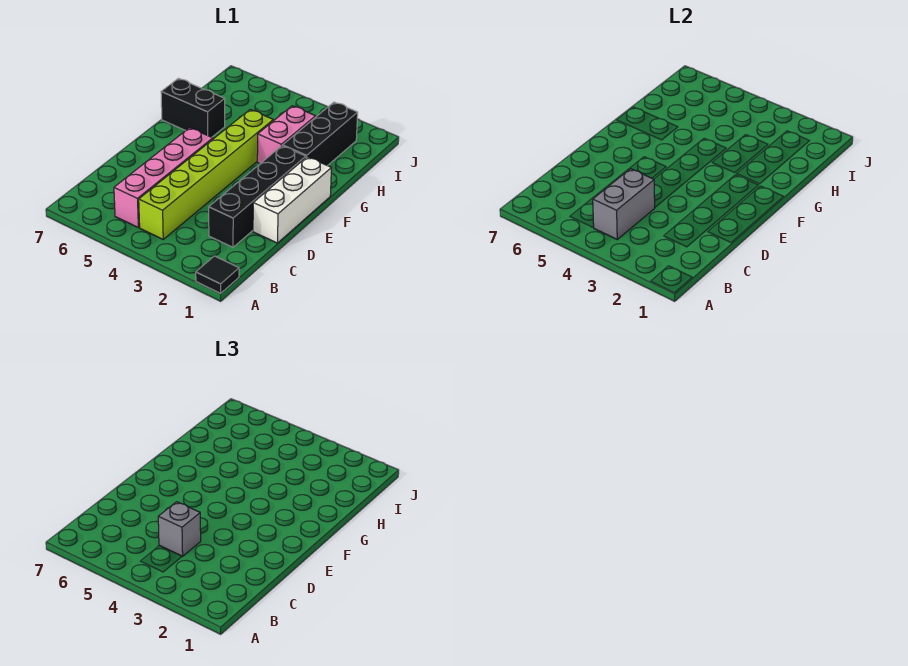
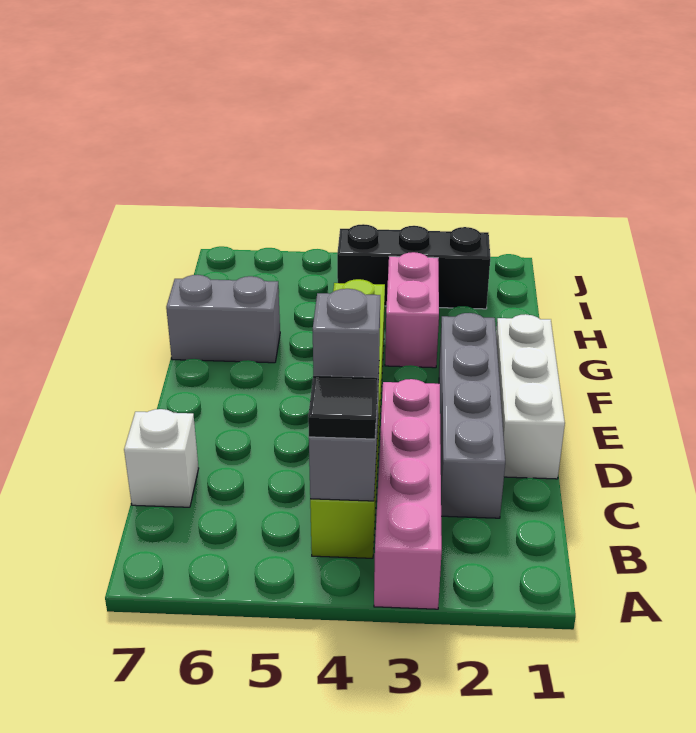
black 1x1 tile [196,256,239,293] -> black 1x1 tile moved to [308,376,378,439]
pink 1x4 brick [114,128,213,227] -> pink 1x4 brick moved to [374,379,442,609]
black 1x4 brick [209,146,306,247] -> grey 1x4 brick [439,313,505,518]
none -> white 1x1 brick [124,409,199,507]
black 1x3 brick [283,102,358,166] -> black 1x3 brick turned to [337,224,490,309]
black 1x2 brick [161,78,225,137] -> grey 1x2 brick [166,275,280,363]

